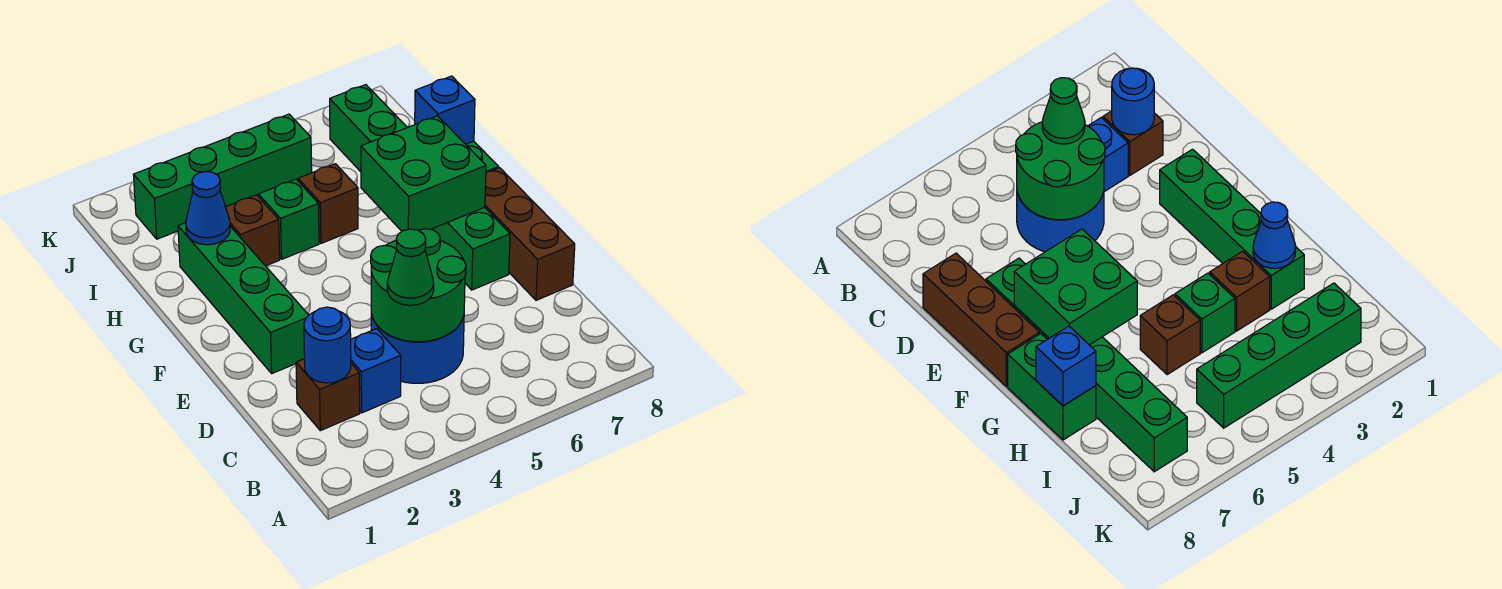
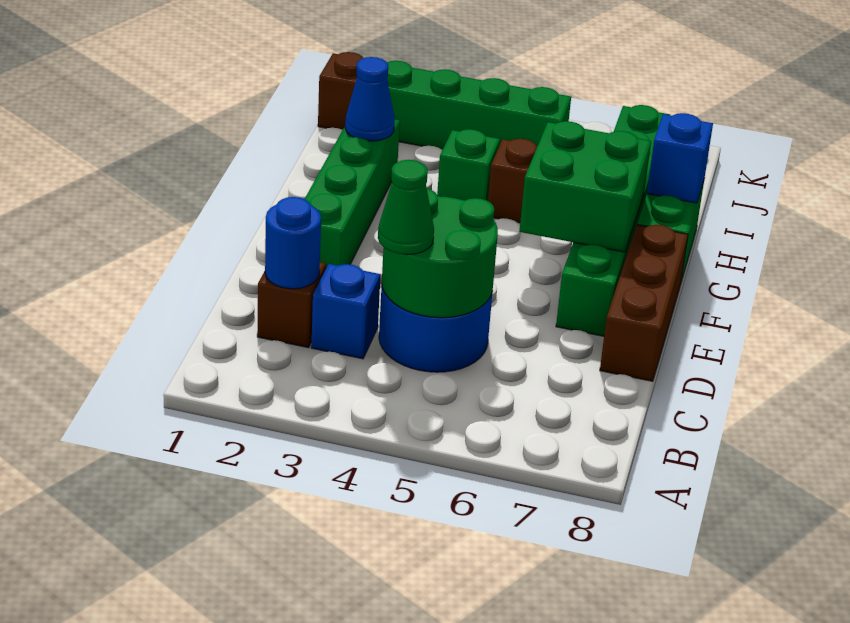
brown 1x1 brick [226,195,280,266] -> brown 1x1 brick moved to [318,52,363,130]

